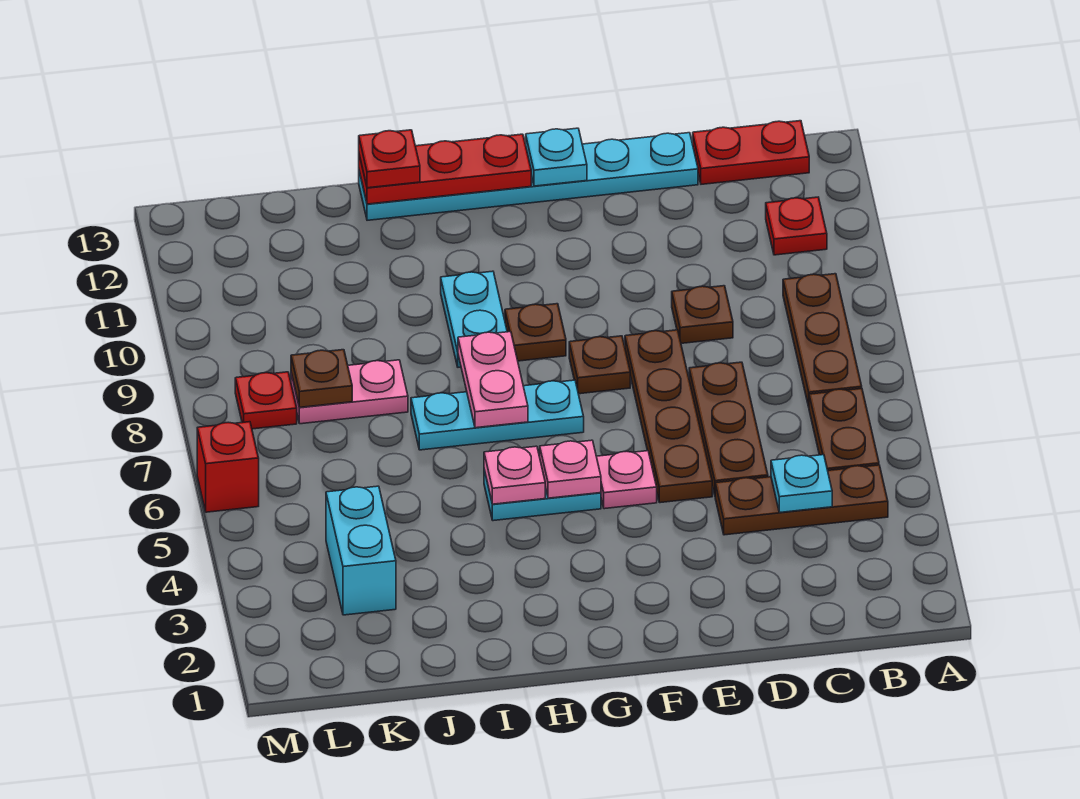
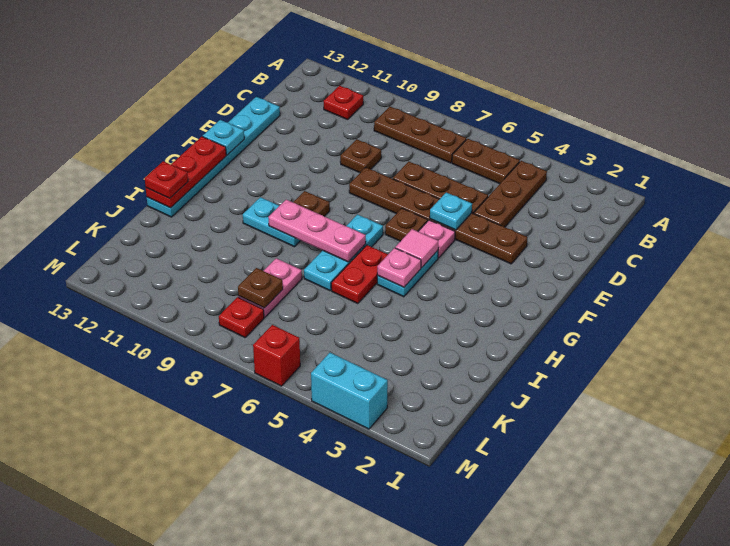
red 1x2 plate [693,121,809,184] -> red 1x2 plate moved to [331,245,388,304]
cyan 1x1 plate [771,455,832,513] -> cyan 1x1 plate moved to [430,192,472,230]
brown 1x4 plate [625,330,712,503] -> brown 1x6 plate [349,167,528,264]
brown 1x1 plate [569,336,630,394] -> brown 1x1 plate moved to [385,208,428,241]
pink 1x1 plate [540,440,601,498] -> pink 1x1 tile [395,229,438,268]
pink 1x2 plate [458,332,528,428] -> pink 1x3 plate [268,200,366,262]
cyan 1x2 brick [326,486,396,615] -> cyan 1x2 brick moved to [311,353,388,429]

